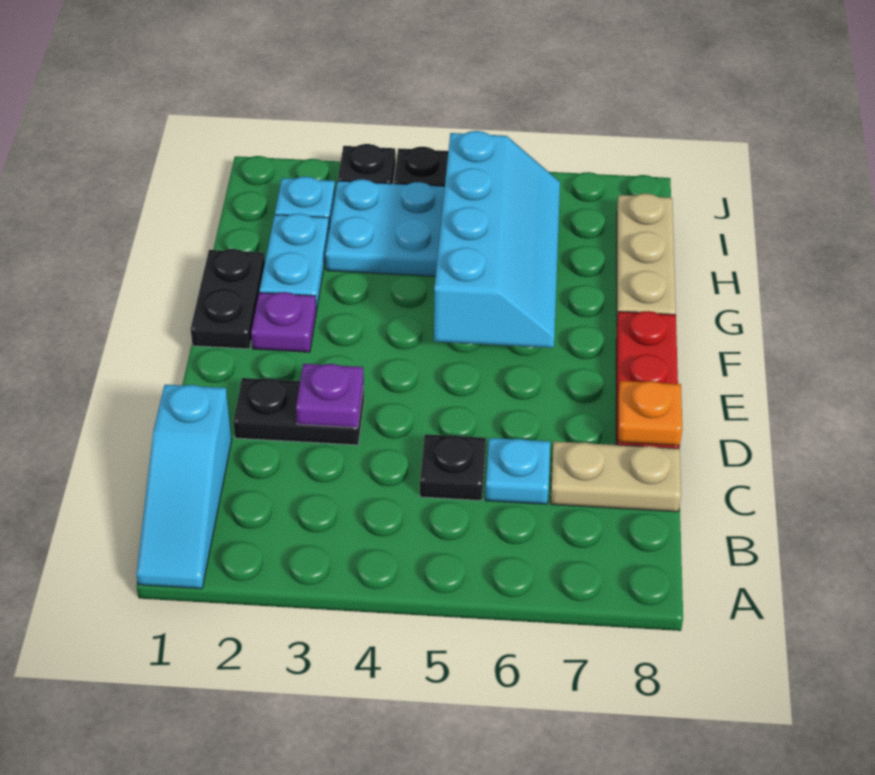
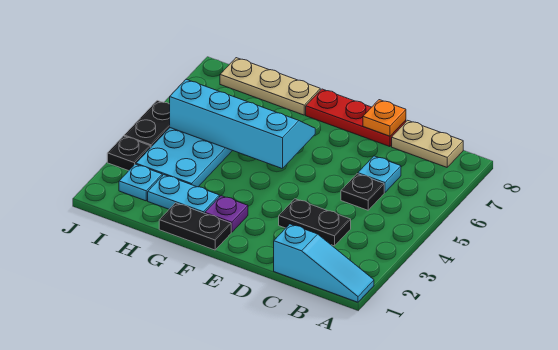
tan 1x2 plate [551,442,681,512] -> tan 1x2 plate turned to [392,120,463,167]
black 1x2 plate [233,378,364,445] -> black 1x2 plate turned to [279,199,351,246]
purple 1x1 plate [296,364,364,428] -> none

